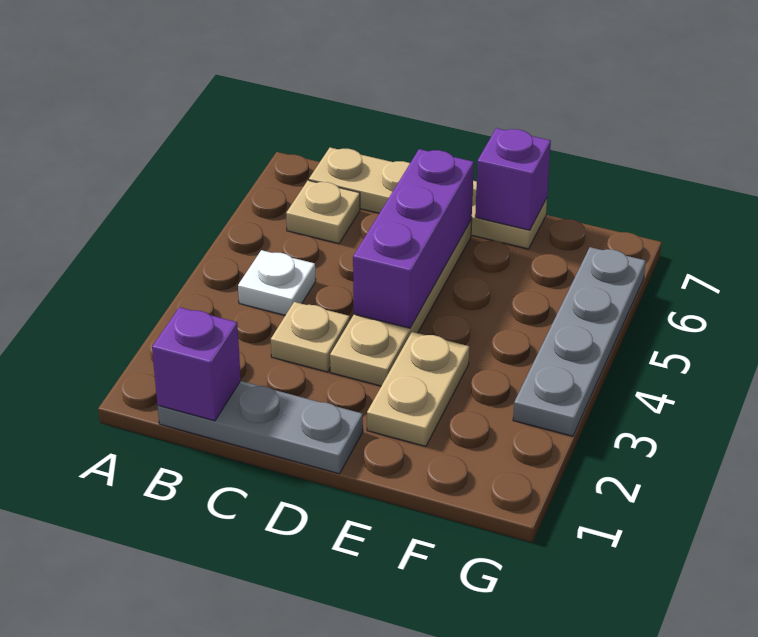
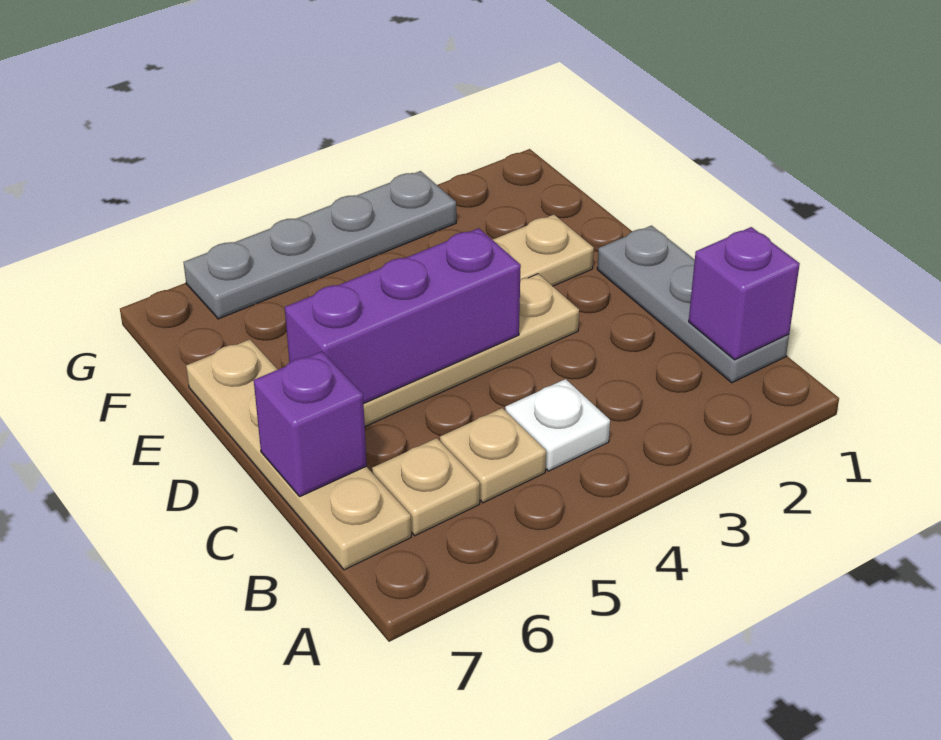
tan 1x1 plate [271,302,350,372] -> tan 1x1 plate moved to [440,408,546,503]
purple 1x1 brick [475,128,551,230] -> purple 1x1 brick moved to [254,351,367,496]

